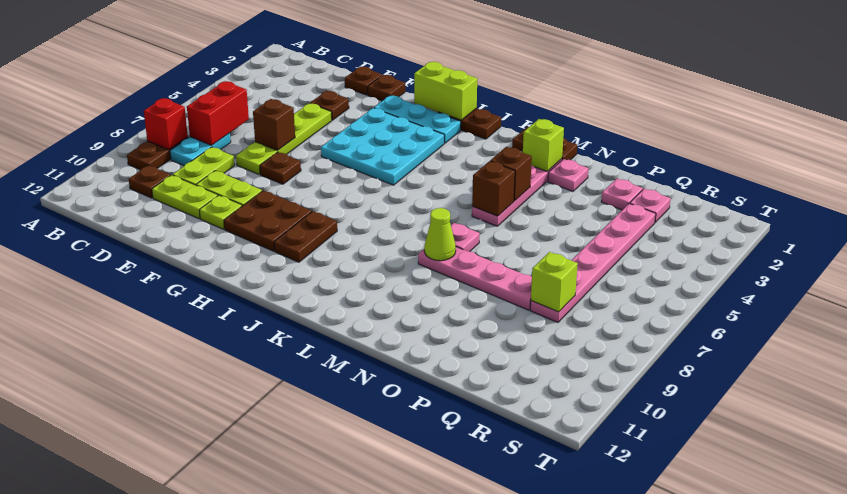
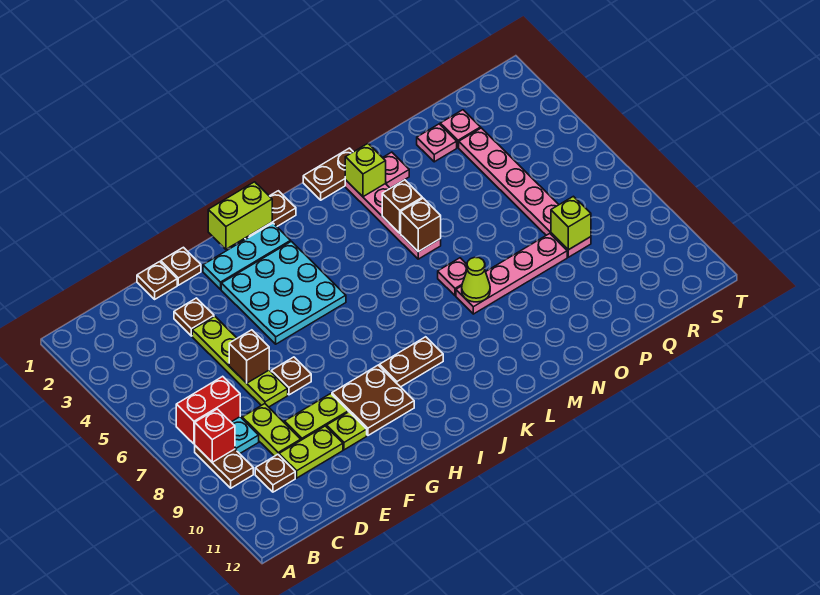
red 1x2 brick [187,81,249,145] -> red 1x2 brick turned to [176,376,240,444]
brown 1x2 plate [274,211,337,262] -> brown 1x2 plate turned to [379,337,443,387]

